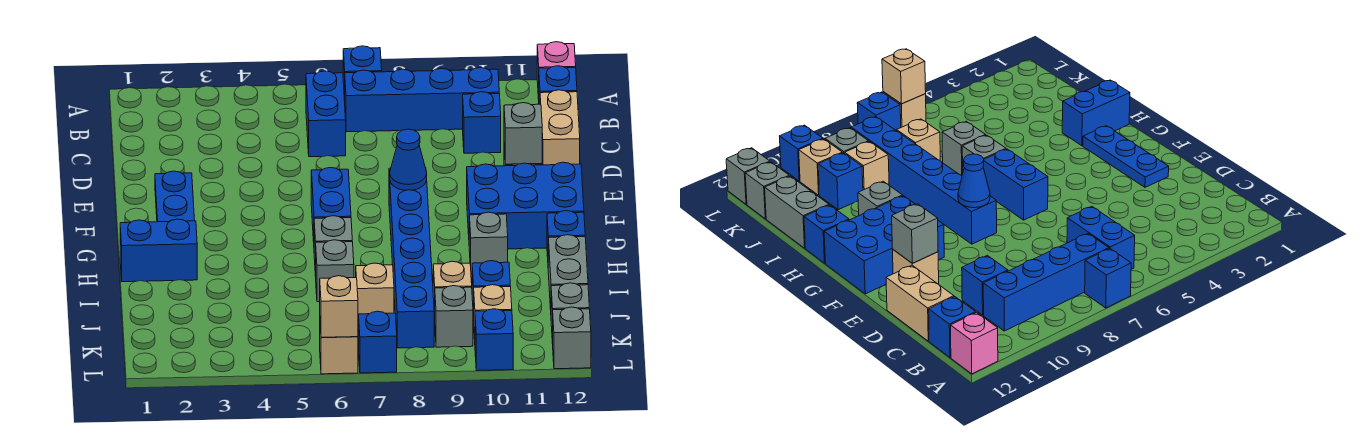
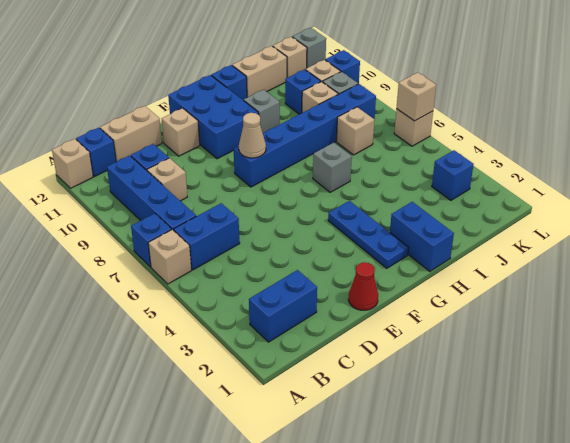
none -> tan 1x1 brick [148,230,191,284]
pink 1x1 brick [537,42,576,99] -> tan 1x1 brick [52,139,93,188]
none -> tan 1x1 brick [147,158,187,201]
none -> red 1x1 cone [348,262,378,310]
blue 1x3 plate [155,171,195,222] -> blue 1x3 plate turned to [328,201,408,268]
grey 1x1 brick [504,103,542,164] -> none
blue 1x2 brick [311,168,351,242] -> blue 1x2 brick moved to [249,270,317,342]
blue 1x1 cone [390,129,427,190] -> tan 1x1 cone [239,113,266,158]
grey 1x1 brick [316,240,354,302] -> none
grey 1x2 brick [548,235,588,309] -> tan 1x2 brick [232,46,287,97]
grey 1x1 brick [551,283,589,344] -> tan 1x1 brick [273,37,307,78]
blue 1x1 brick [359,311,397,373] -> blue 1x1 brick moved to [432,150,474,200]

